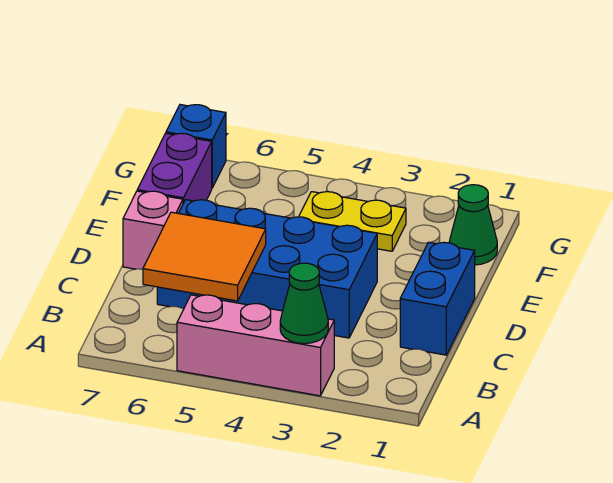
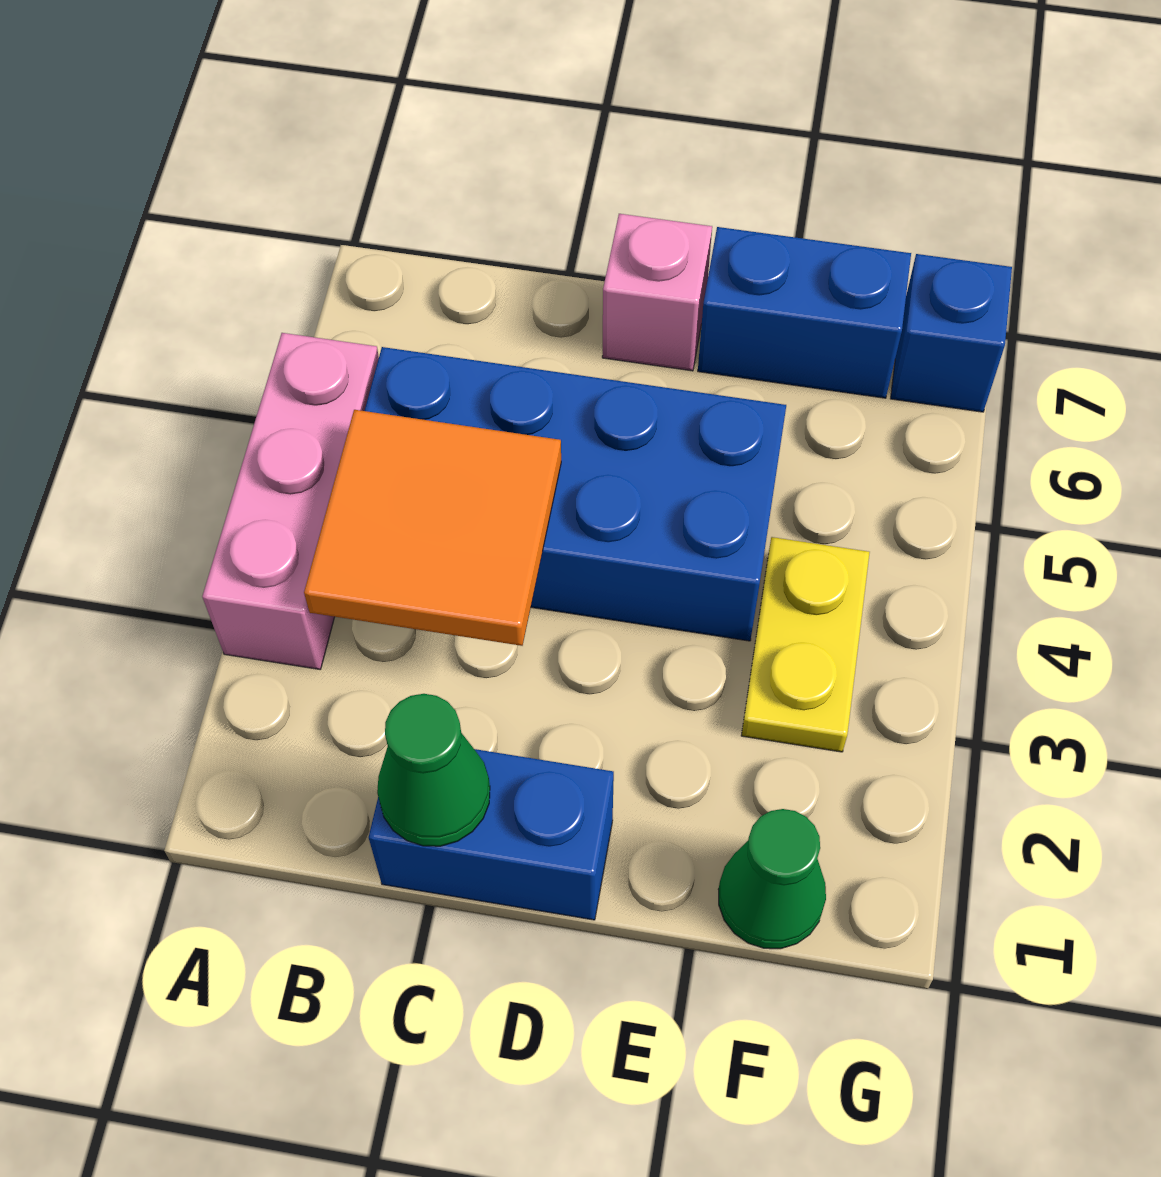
green 1x1 cone [280,263,328,344] -> green 1x1 cone moved to [377,694,490,846]
orange 2x2 tile [143,212,266,301] -> orange 2x2 tile moved to [304,410,561,646]
blue 2x4 brick [157,200,377,338] -> blue 2x4 brick turned to [365,347,786,641]
purple 1x2 brick [137,133,212,203] -> blue 1x2 brick [698,227,911,398]

